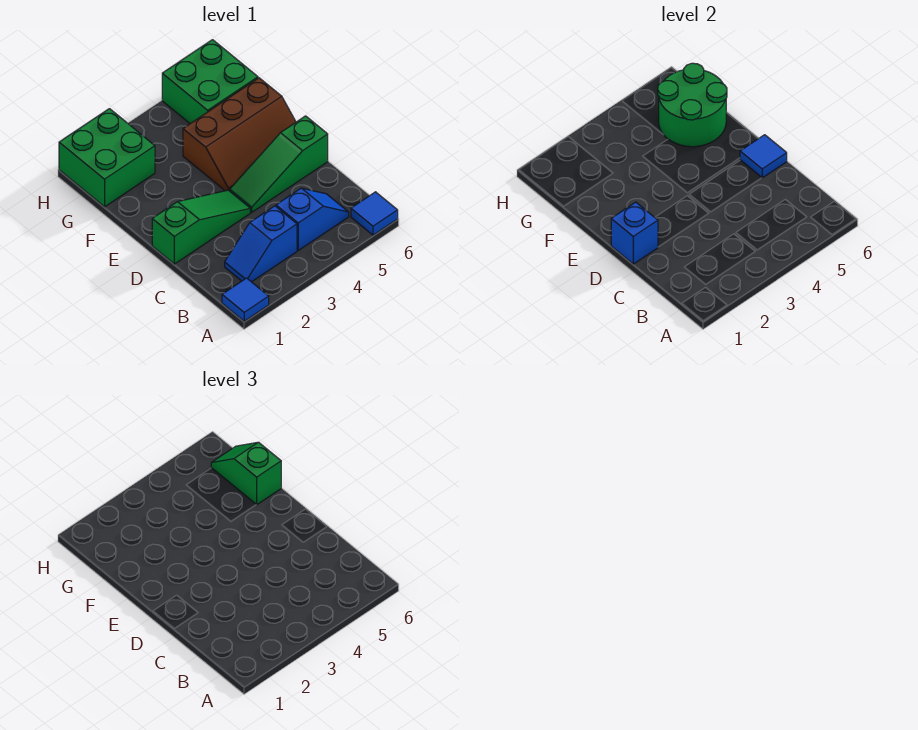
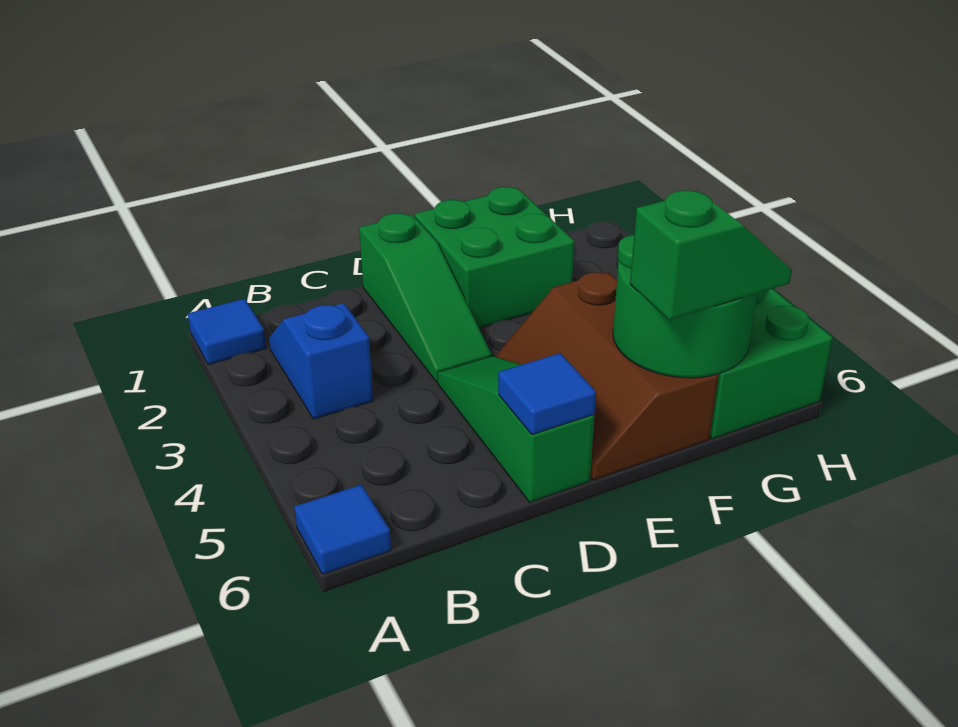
blue 1x2 slope [276,188,349,250] -> none
blue 1x1 brick [611,202,658,264] -> none
green 2x2 brick [59,109,155,207] -> green 2x2 brick moved to [415,187,574,328]

